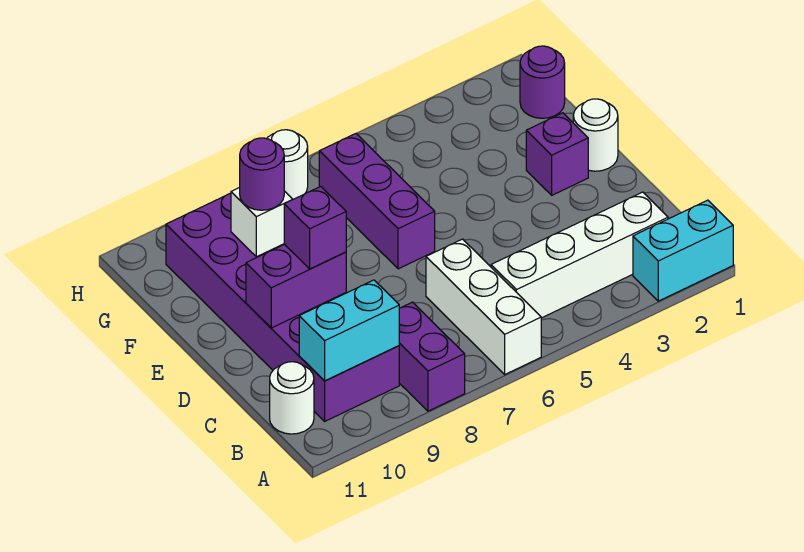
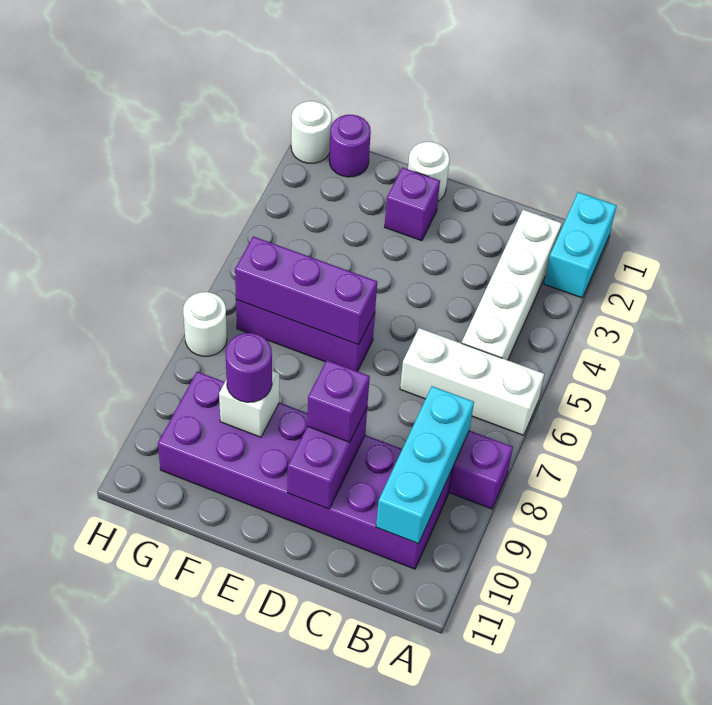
cyan 1x2 brick [299,280,399,381] -> cyan 1x3 brick [376,386,474,544]
white 1x1 round brick [270,362,314,434] -> white 1x1 round brick moved to [291,101,332,163]
none -> purple 1x3 brick [235,236,377,345]

